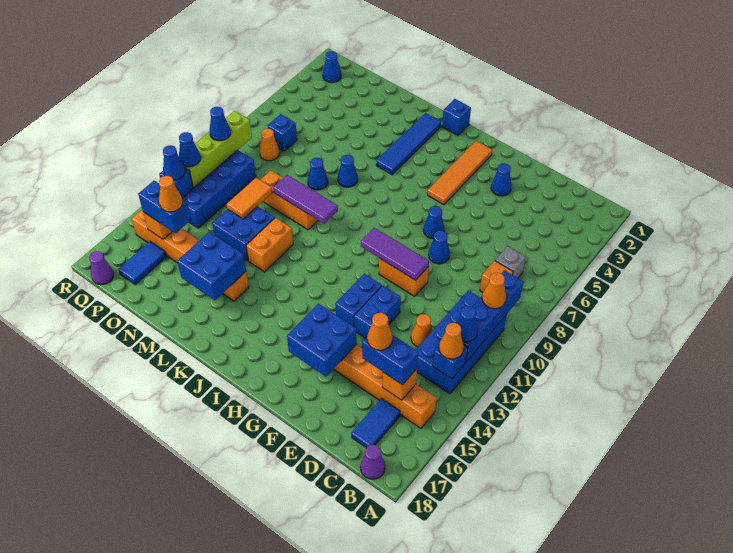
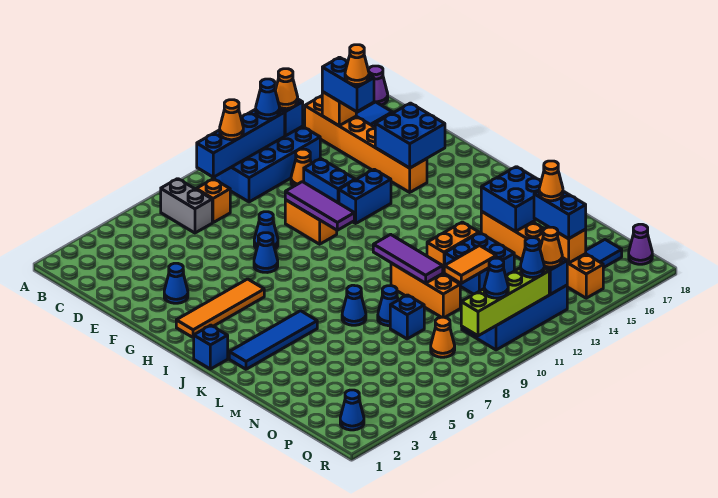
grey 1x1 brick [495,246,526,278] -> grey 1x2 brick [161,179,212,233]
blue 1x2 brick [354,286,401,338] -> blue 1x2 brick turned to [304,158,355,203]
blue 1x1 brick [268,114,297,151] -> blue 1x1 brick moved to [390,295,424,339]
blue 1x1 cone [163,145,185,180] -> orange 1x1 cone [540,227,562,267]

